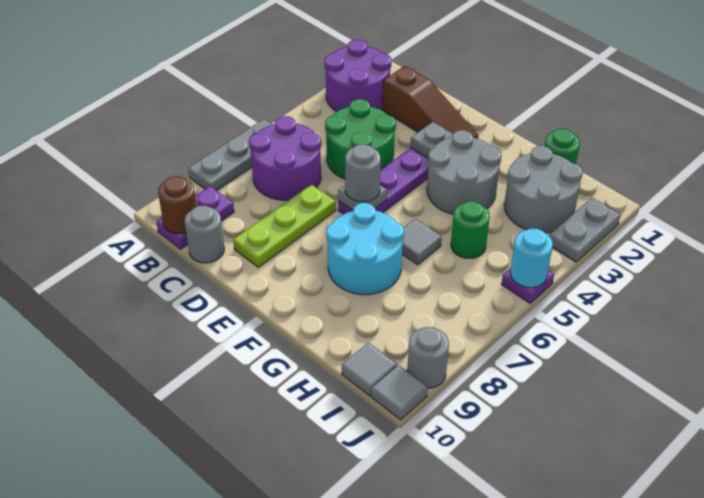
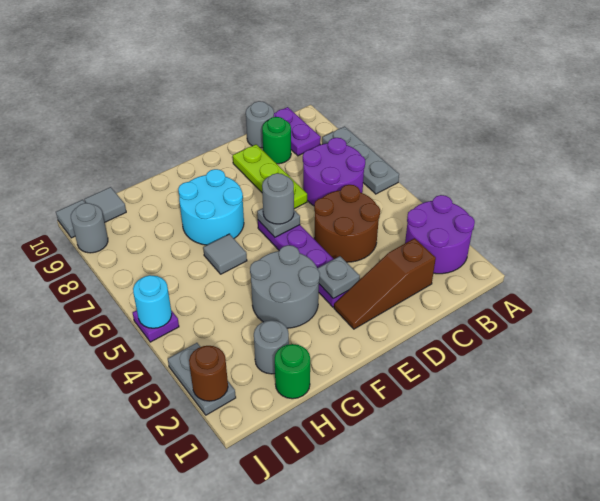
brown 1x1 round brick [158,176,197,234] -> brown 1x1 round brick moved to [189,346,228,401]
green 2x2 round brick [325,99,396,179] -> brown 2x2 round brick [314,185,380,262]
grey 2x2 round brick [504,146,583,233] -> grey 1x1 round brick [254,320,289,374]
green 1x1 round brick [451,201,490,258] -> green 1x1 round brick moved to [262,117,291,164]

